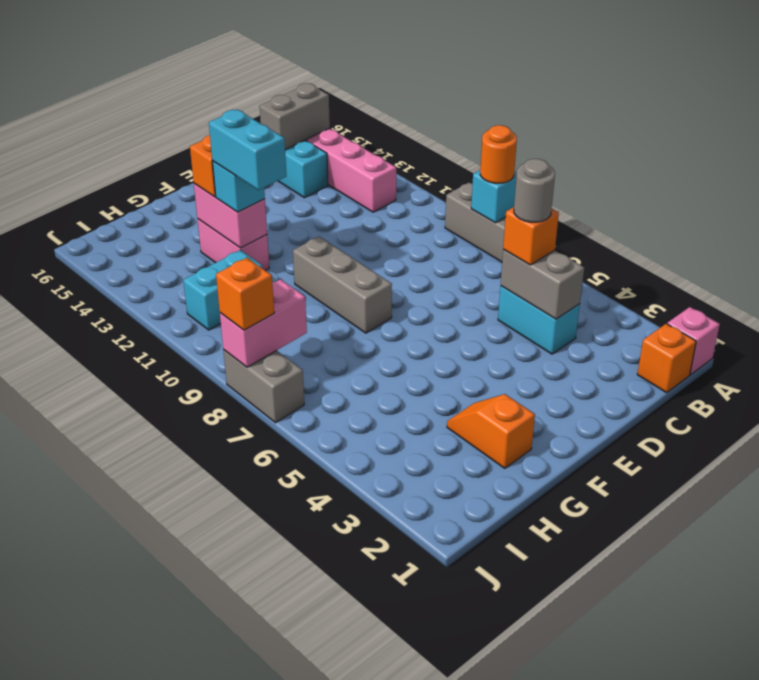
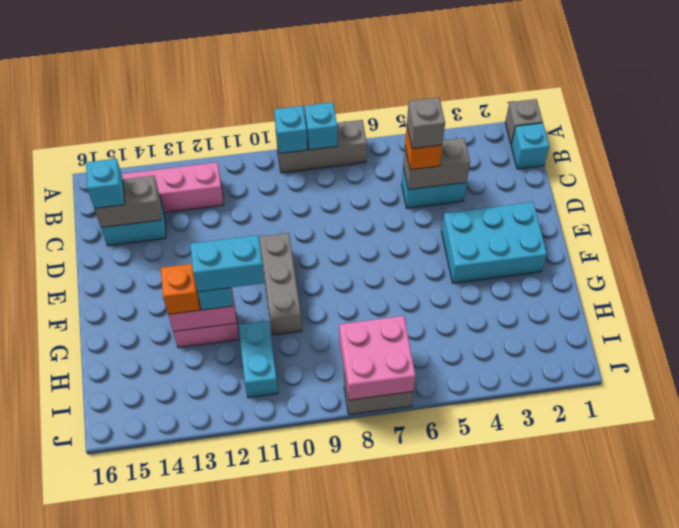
pink 1x1 brick [667,307,720,375] -> grey 1x1 brick [505,99,543,144]
orange 1x1 round brick [480,125,517,183] -> none
none -> cyan 1x1 brick [274,106,308,153]
orange 1x1 brick [637,324,696,393] -> cyan 1x1 brick [511,123,549,169]
grey 1x2 brick [260,83,330,150] -> grey 1x2 brick turned to [95,176,162,228]
grey 1x1 round brick [514,159,555,222] -> grey 1x1 brick [407,97,445,149]
none -> cyan 1x1 brick [86,159,125,209]
none -> cyan 2x3 brick [441,202,547,283]
grey 1x3 brick [293,236,392,333] -> grey 1x3 brick turned to [260,233,302,335]
orange 1x2 slope [447,394,535,468] -> none
pink 1x2 brick [220,279,307,367] -> pink 2x2 brick [339,316,415,400]
orange 1x1 brick [216,258,274,330] -> none

